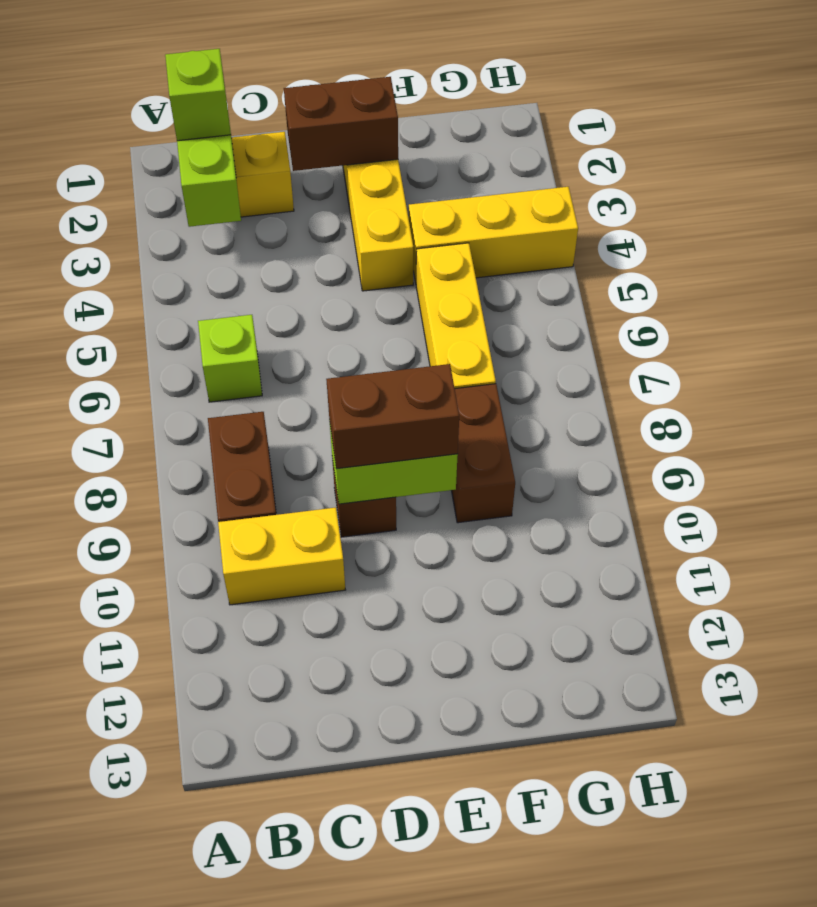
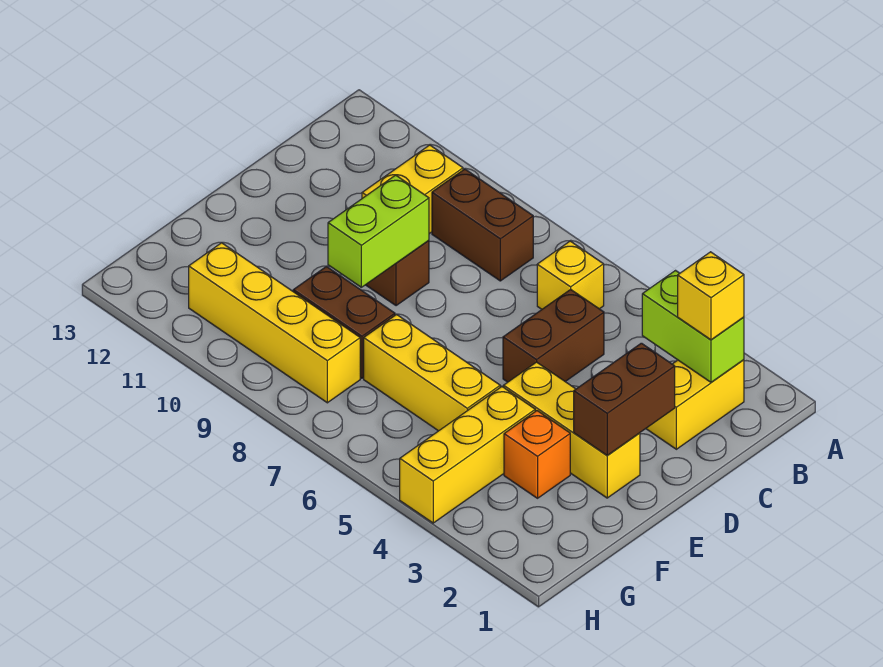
lime 1x1 brick [165,49,230,141] -> yellow 1x1 brick [678,252,744,340]
lime 1x1 brick [198,315,262,402] -> yellow 1x1 brick [537,241,604,309]
brown 1x2 brick [326,364,459,469] -> brown 1x2 brick moved to [503,289,604,382]
none -> orange 1x1 brick [504,411,570,498]
none -> yellow 1x4 brick [189,243,360,403]

